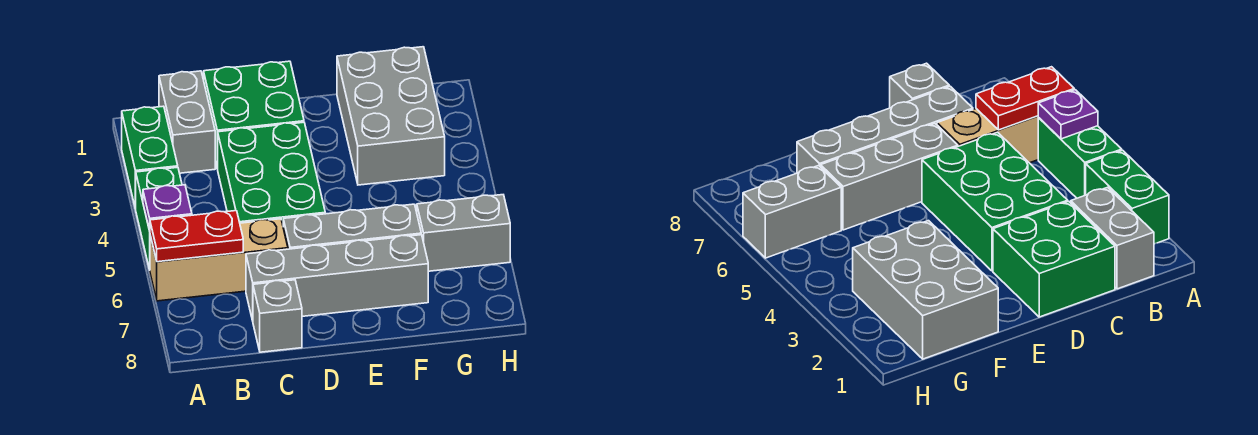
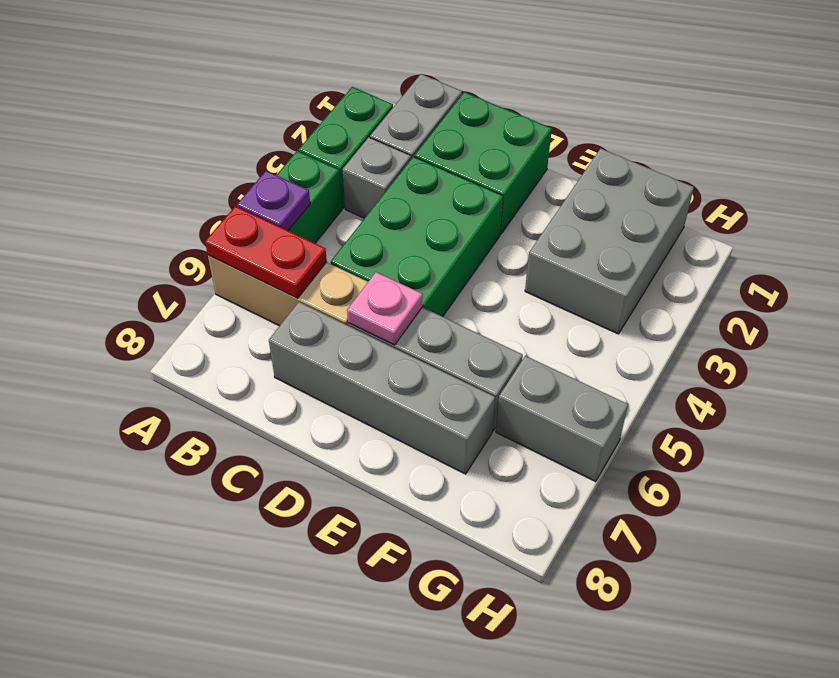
grey 1x1 brick [253,280,302,352] -> grey 1x1 brick moved to [343,137,411,218]
none -> pink 1x1 plate [347,272,423,345]

